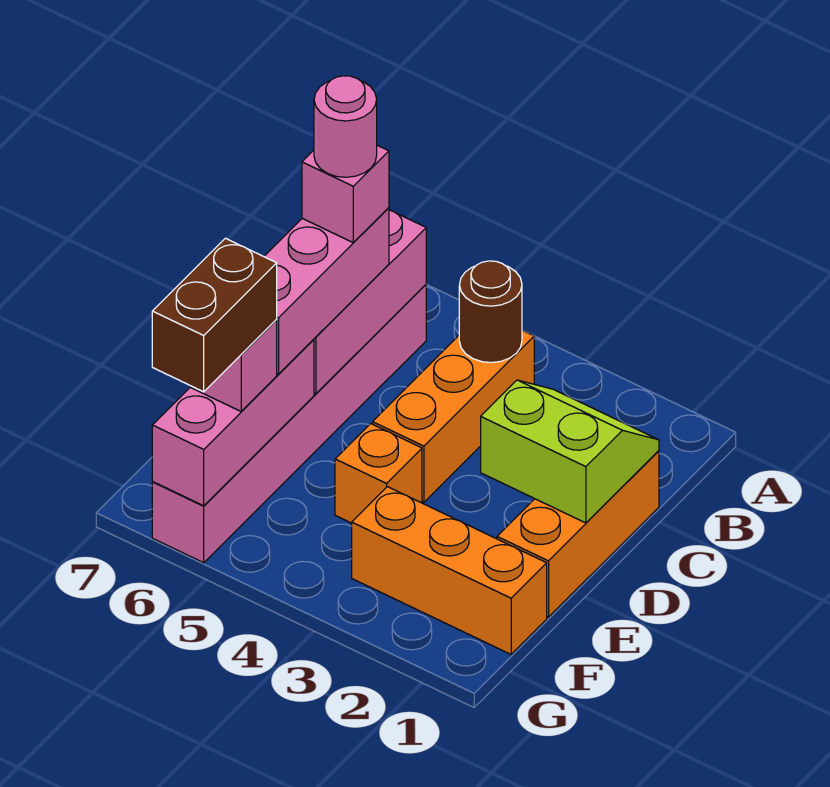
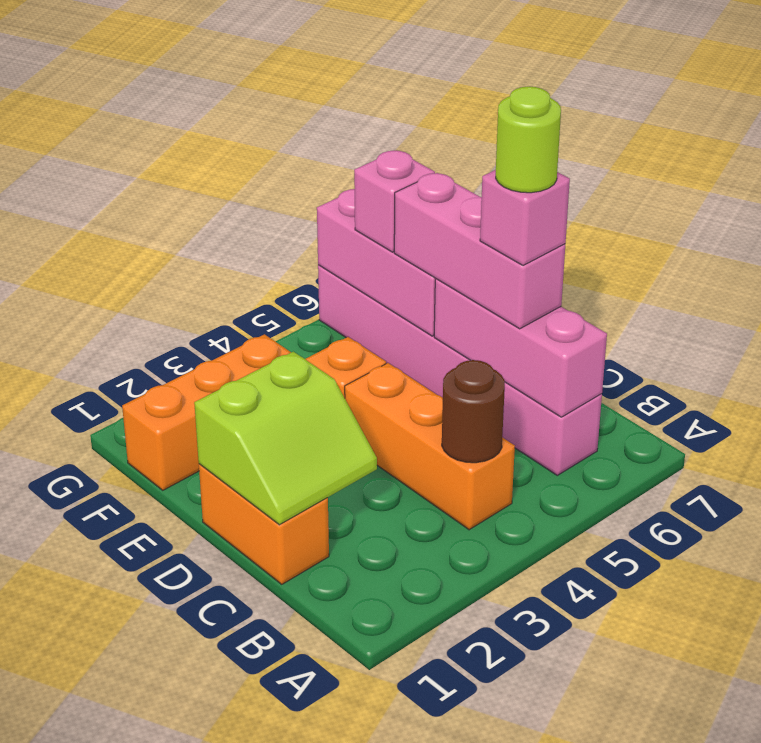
orange 1x3 brick [497,451,659,617] -> orange 1x2 brick [199,464,329,584]
pink 1x1 round brick [314,76,377,177] -> lime 1x1 round brick [496,87,561,193]
brown 1x2 brick [152,238,277,392] -> none

